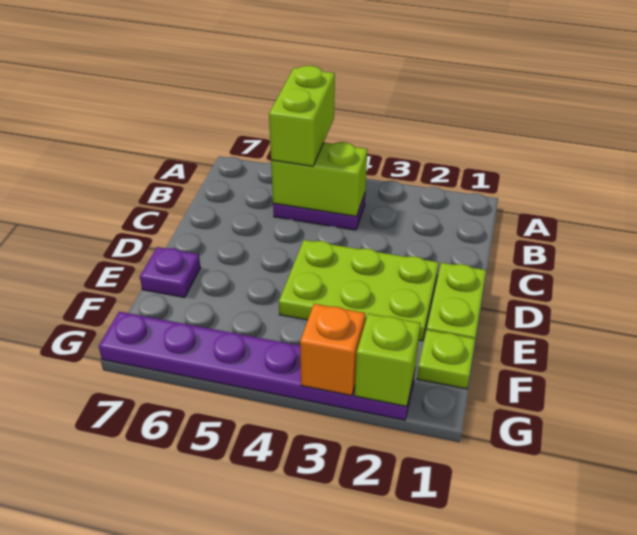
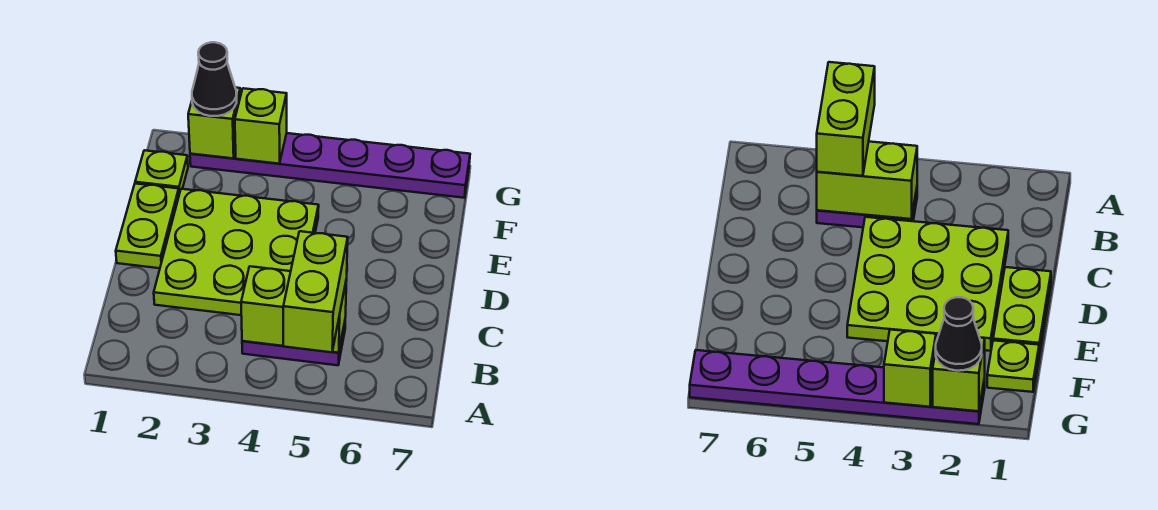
lime 2x3 plate [279,240,439,341] -> lime 3x3 plate [154,189,319,315]
purple 1x1 plate [140,247,200,298] -> none
none -> black 1x1 cone [192,42,237,116]
orange 1x1 brick [300,304,365,396] -> lime 1x1 brick [235,88,287,164]

